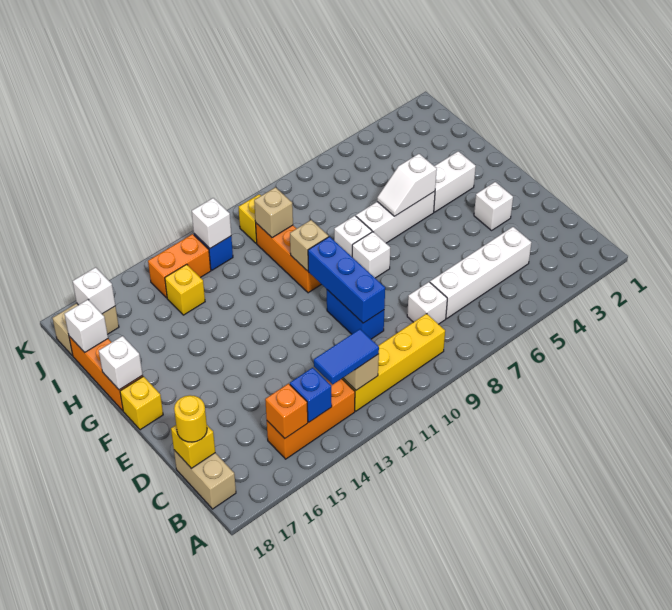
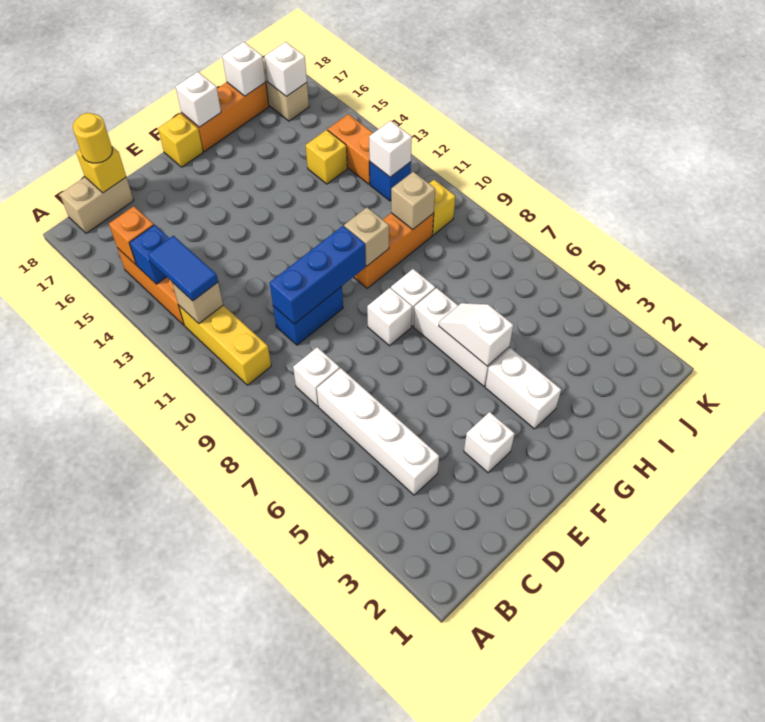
yellow 1x4 brick [342,314,445,411] -> yellow 1x3 brick [179,305,271,385]

